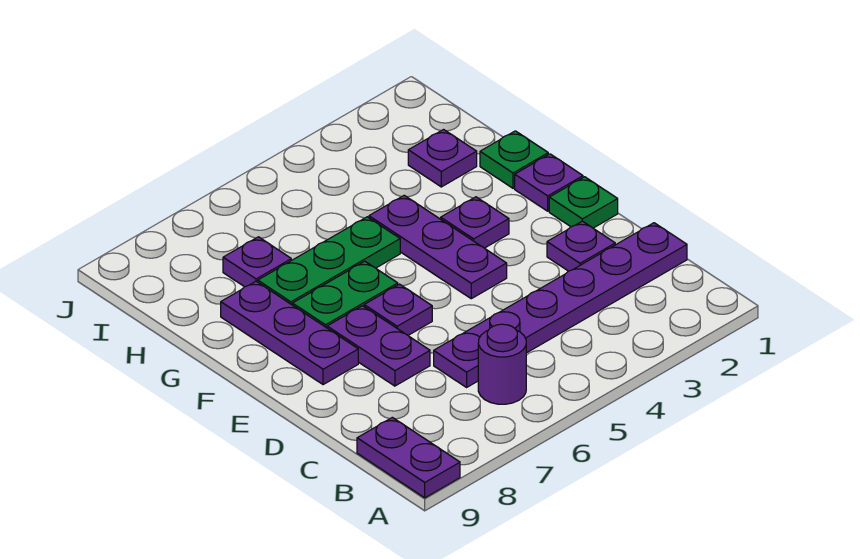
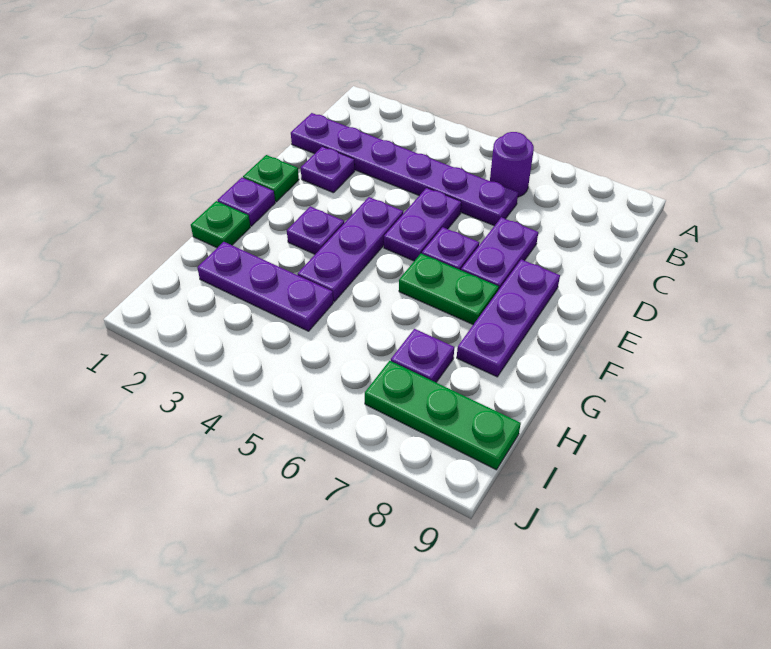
purple 1x2 plate [357,417,460,498] -> purple 1x2 plate moved to [384,188,461,261]
green 1x3 plate [258,217,400,305] -> green 1x3 plate moved to [365,361,521,470]
purple 1x1 plate [408,130,477,187] -> purple 1x3 plate [197,242,333,331]

